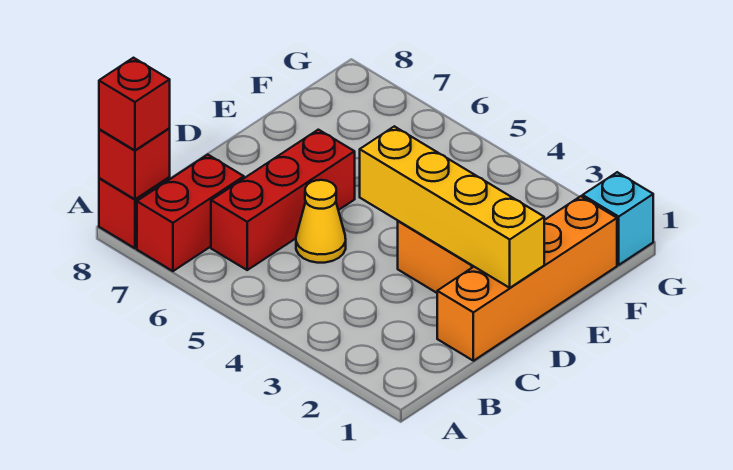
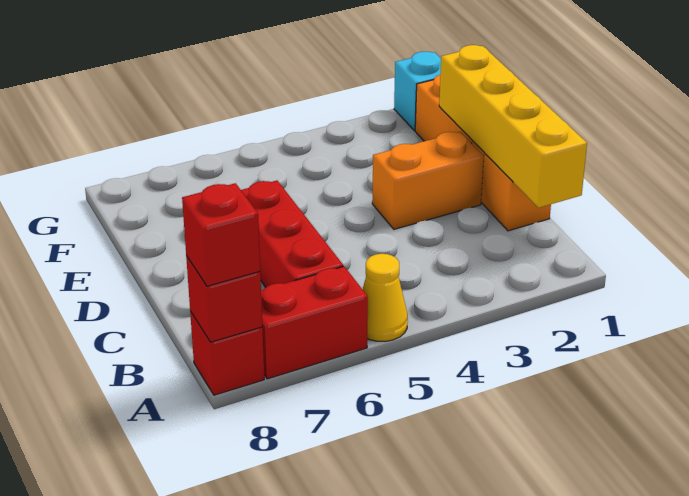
red 1x2 brick [137,155,244,271] -> red 1x2 brick turned to [261,266,368,379]
yellow 1x1 cone [296,180,346,263] -> yellow 1x1 cone moved to [362,254,408,341]
yellow 1x4 brick [360,126,544,288] -> yellow 1x4 brick turned to [439,45,587,208]

